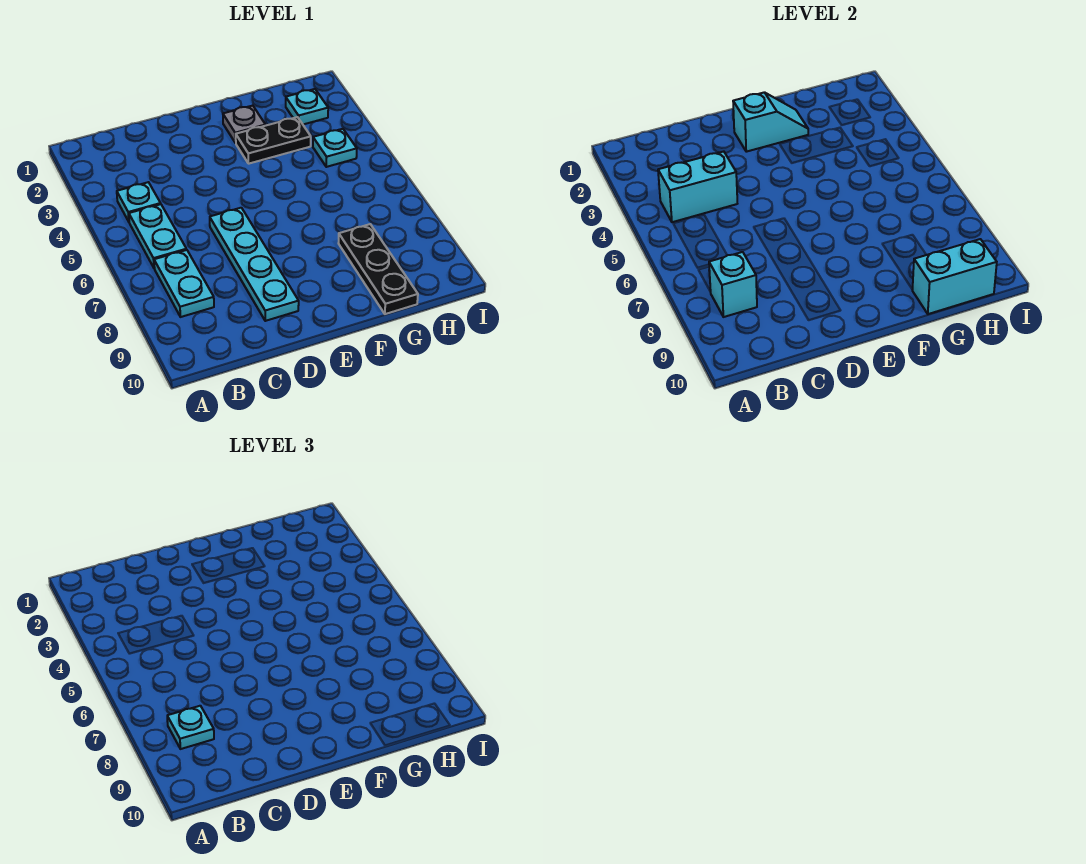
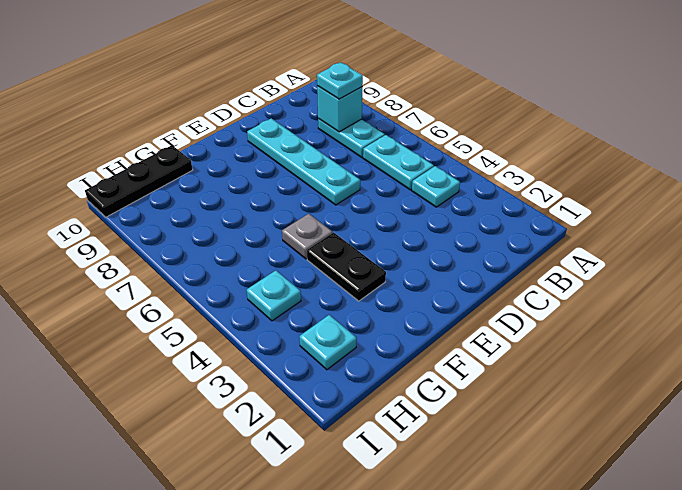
cyan 1x2 brick [658,152,737,222] -> none
cyan 1x2 slope [733,92,808,152] -> none
grey 1x1 plate [223,106,265,143] -> grey 1x1 plate moved to [282,214,332,259]
black 1x2 plate [236,117,311,164] -> black 1x2 plate turned to [307,232,386,301]
black 1x3 plate [338,224,418,314] -> black 1x3 plate turned to [85,145,193,217]
cyan 1x2 brick [912,239,997,314] -> none

